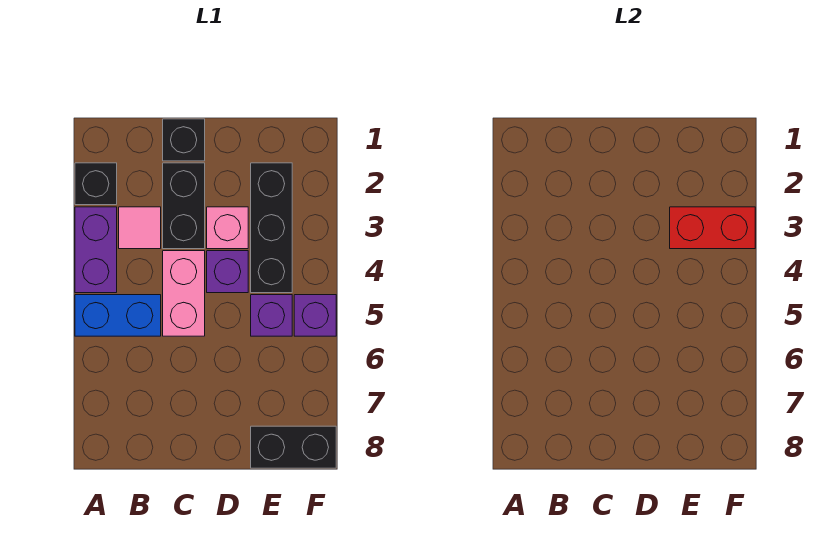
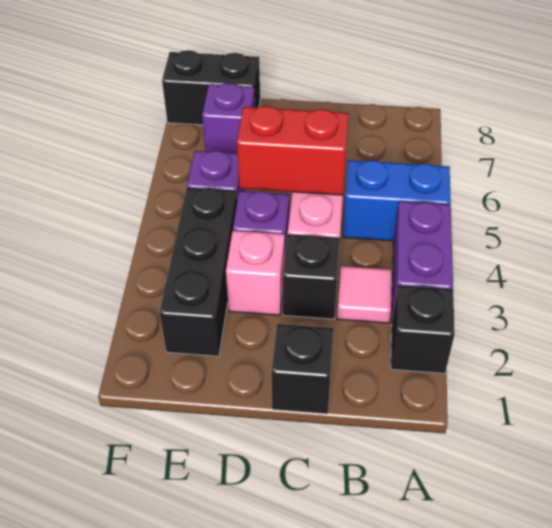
black 1x2 brick [163,163,205,249] -> black 1x1 brick [283,234,340,319]
red 1x2 brick [670,207,755,249] -> red 1x2 brick moved to [237,106,349,195]
purple 1x1 brick [294,295,336,336] -> purple 1x1 brick moved to [202,83,255,153]

